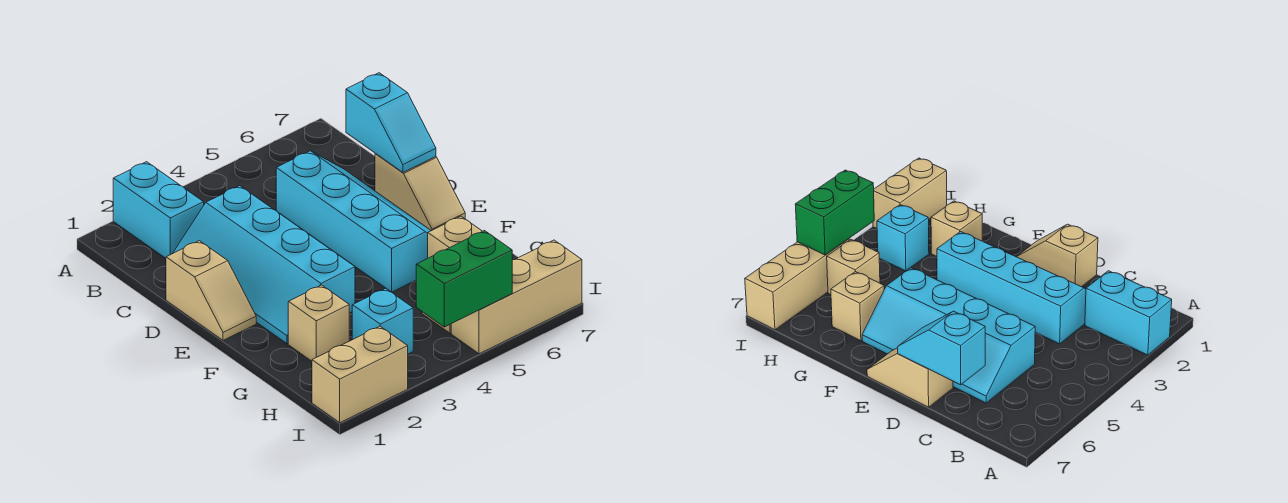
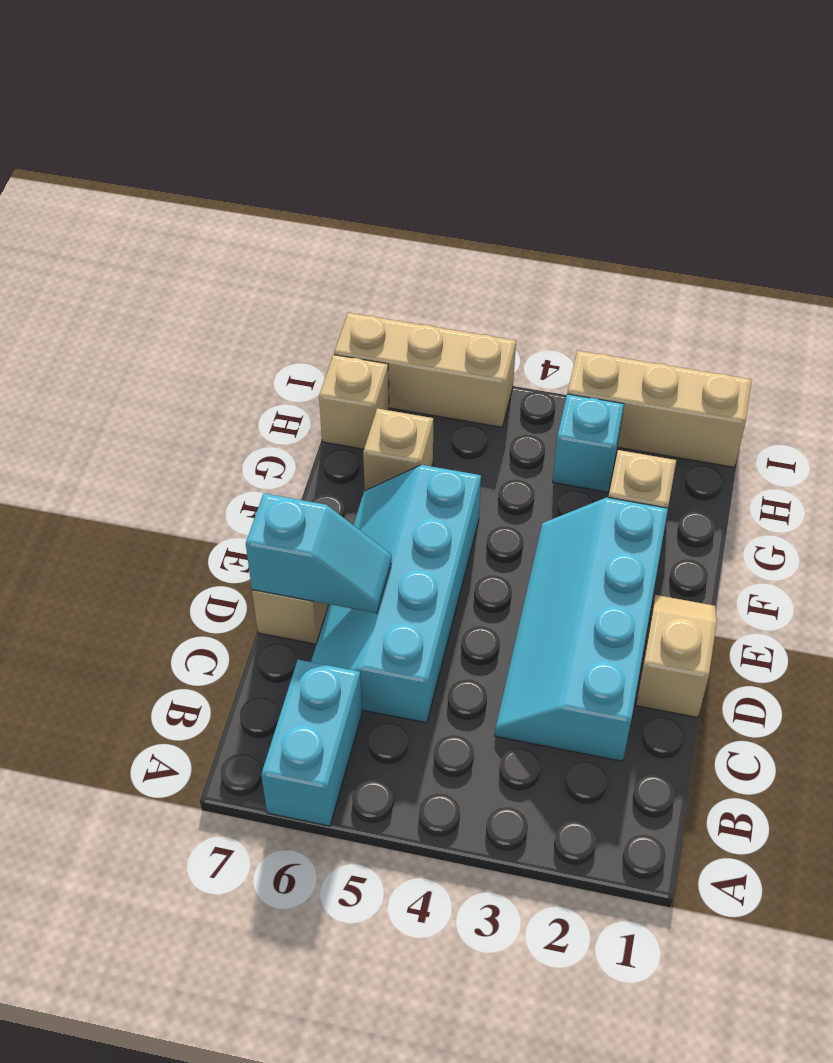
cyan 1x2 brick [113,162,204,258] -> cyan 1x2 brick moved to [261,660,362,826]
cyan 2x4 slope [173,186,355,344] -> cyan 2x4 slope turned to [495,498,668,761]
cyan 1x2 slope [346,73,436,172] -> cyan 1x2 slope turned to [246,493,391,613]
tan 1x1 brick [827,239,880,295] -> tan 1x1 brick moved to [319,355,389,449]
tan 1x2 brick [312,326,408,423] -> tan 1x3 brick [567,351,752,467]
green 1x2 brick [416,231,512,327] -> none

